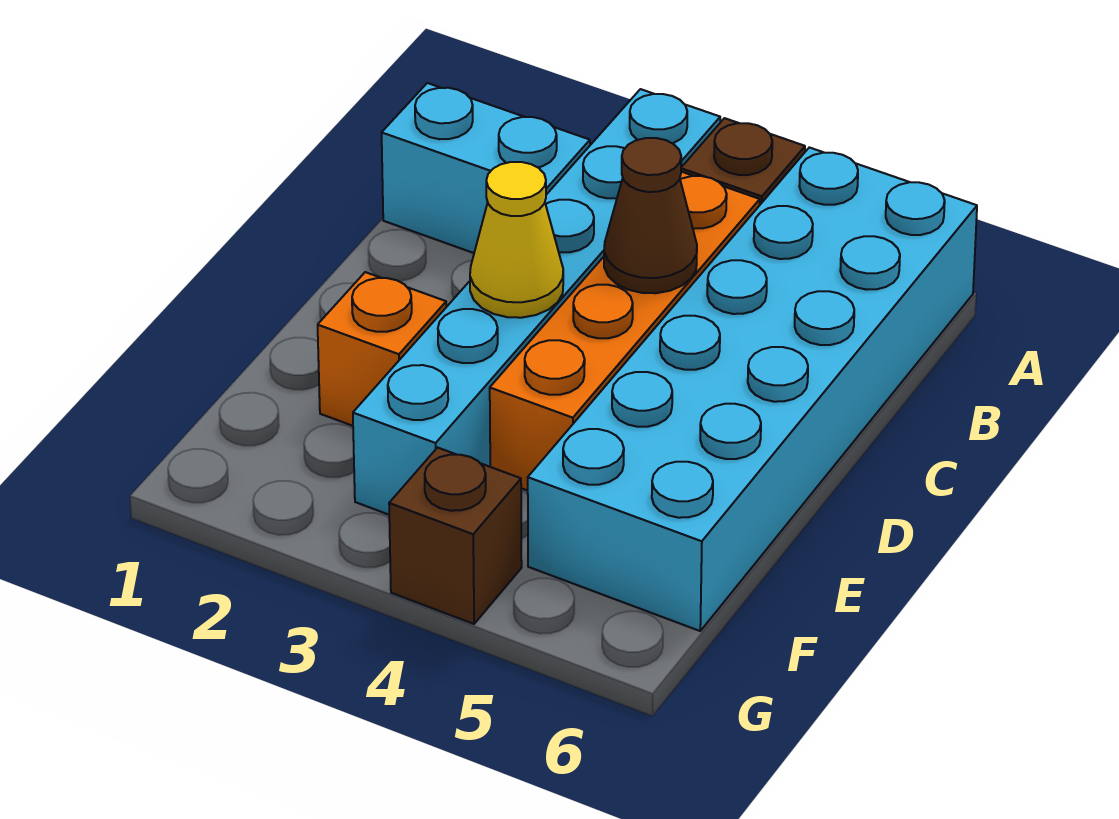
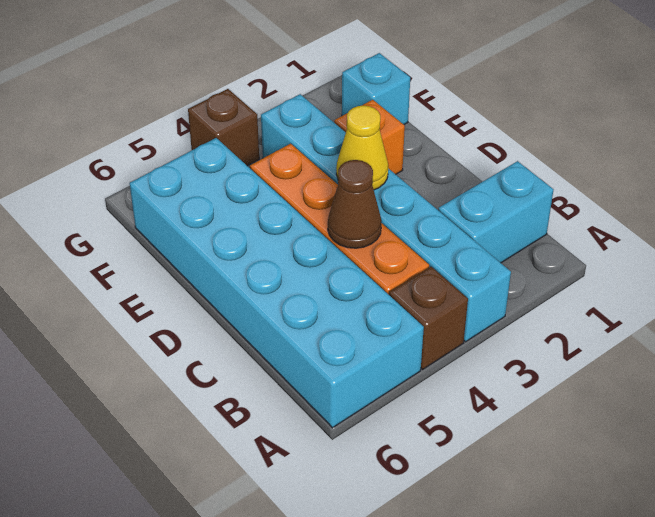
none -> cyan 1x1 brick [342,53,410,124]

